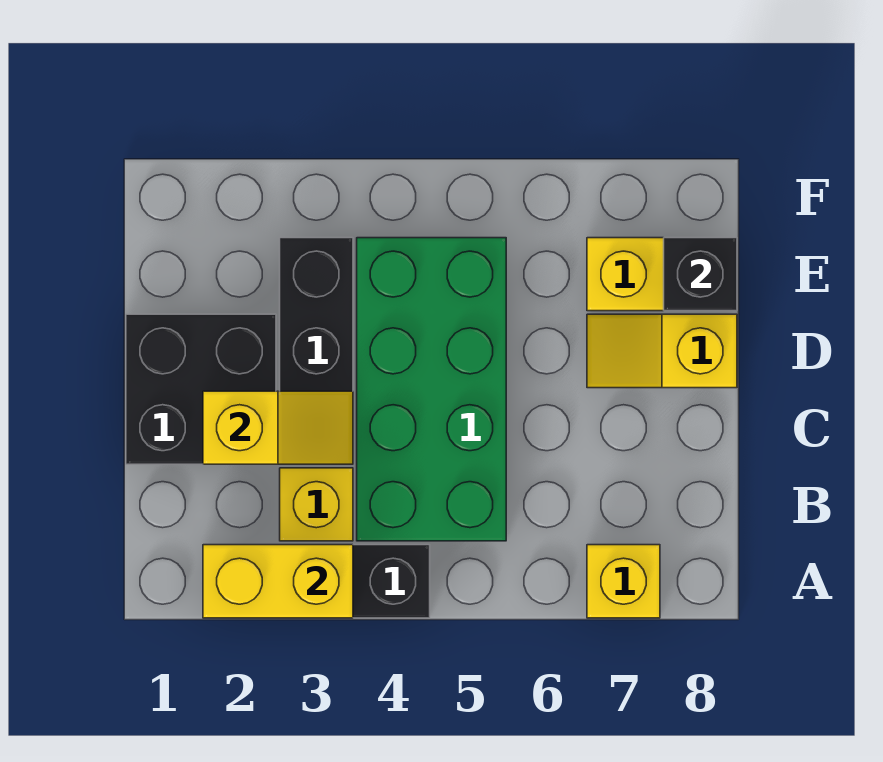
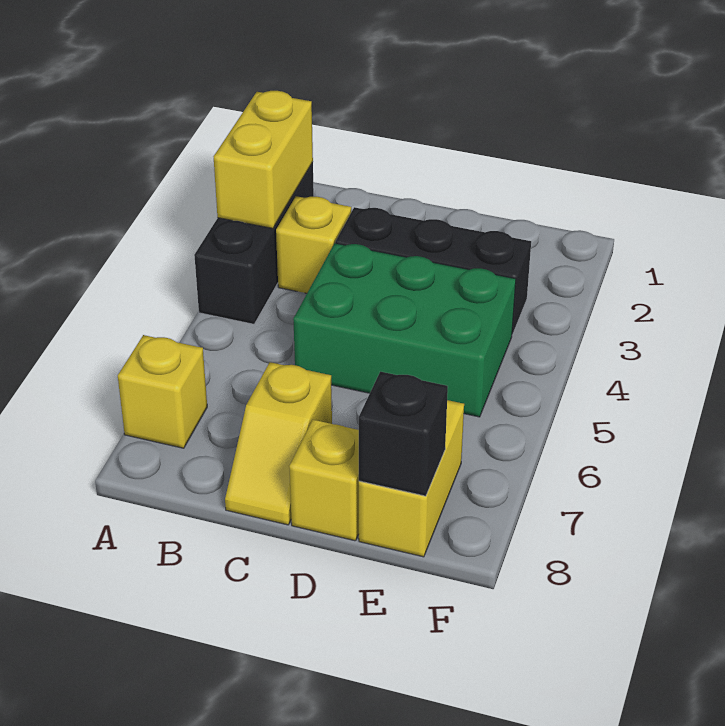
green 2x4 brick [357,238,506,541] -> green 2x3 brick [293,243,516,417]
black 2x2 brick [126,314,276,464] -> none
yellow 1x2 slope [203,391,353,464] -> yellow 1x2 slope moved to [225,362,332,525]

